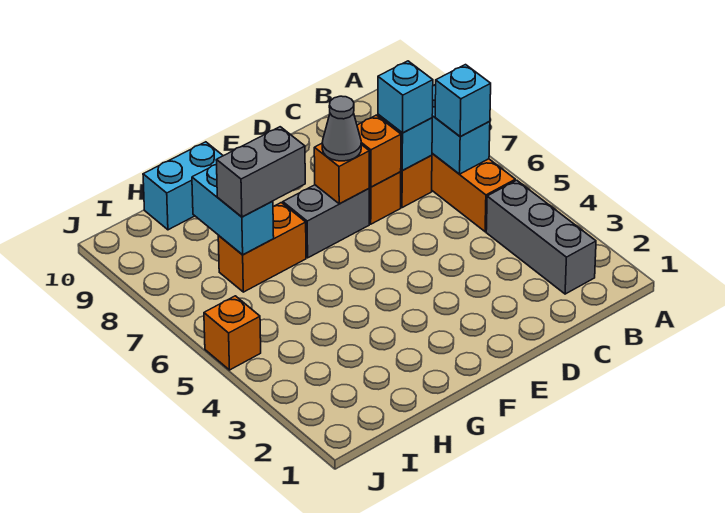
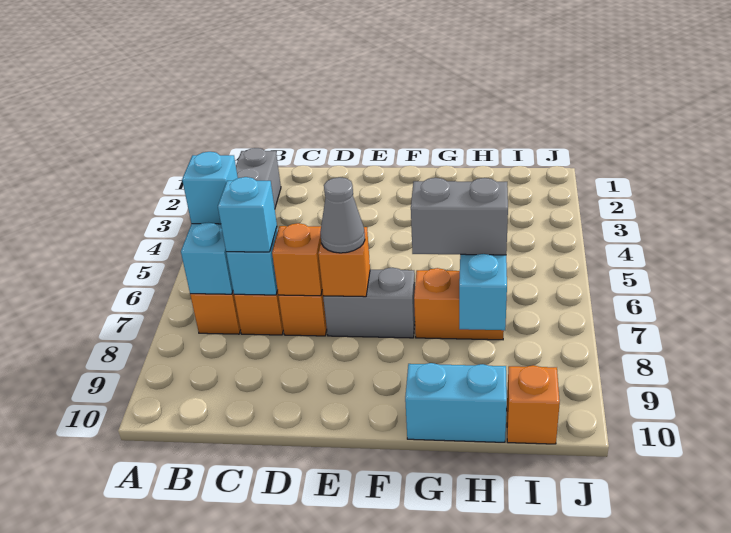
orange 1x1 brick [204,296,261,370] -> orange 1x1 brick moved to [507,365,560,444]

